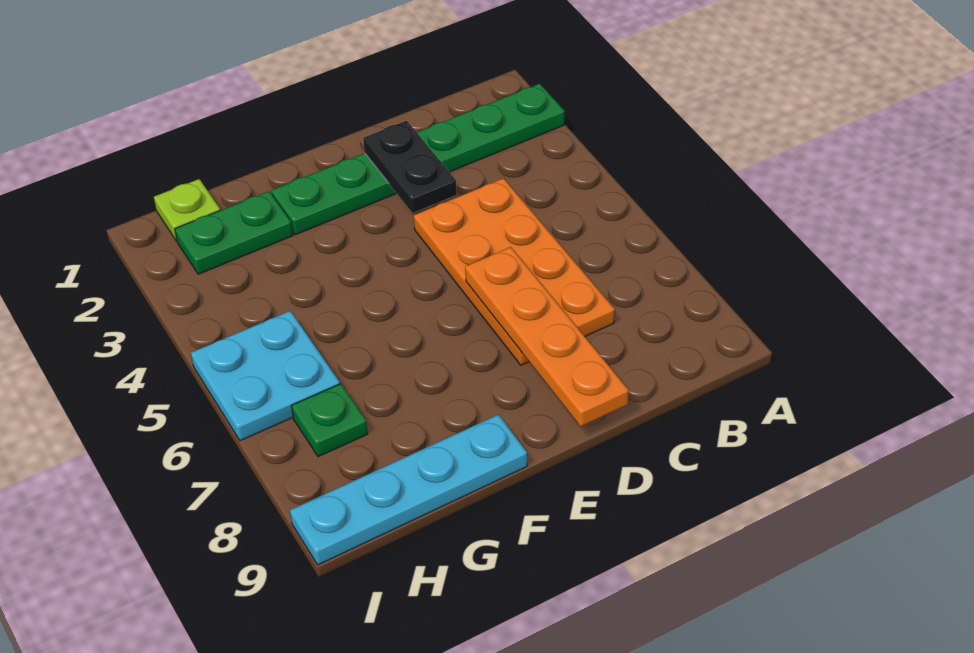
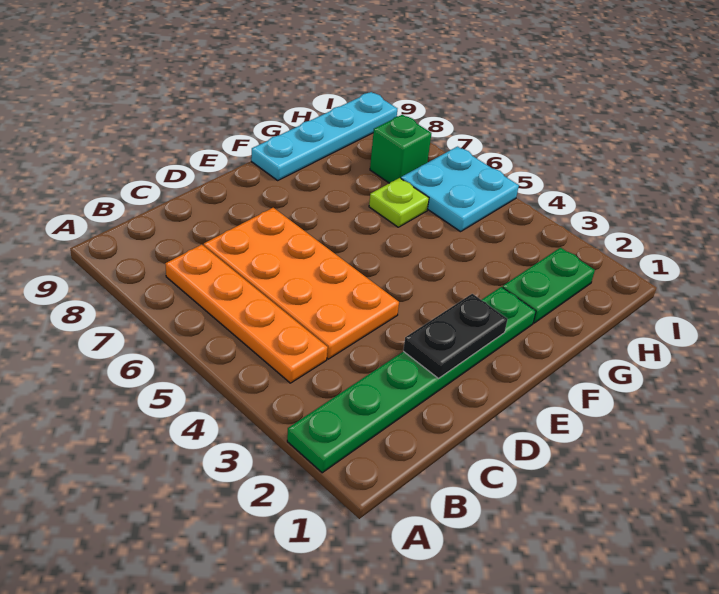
black 1x2 plate [363,121,457,213] -> black 1x2 plate turned to [403,294,508,378]
orange 1x4 plate [465,247,629,426] -> orange 1x4 plate moved to [165,244,328,383]
lime 1x1 plate [154,179,220,241] -> lime 1x1 plate moved to [369,178,429,227]
green 1x1 plate [292,384,368,457] -> green 1x1 brick [370,115,431,183]

